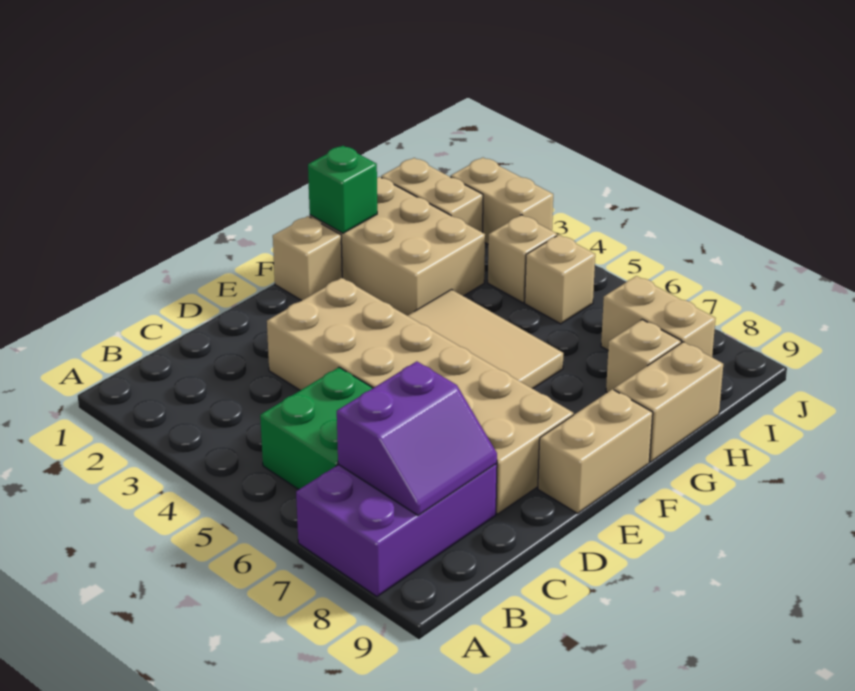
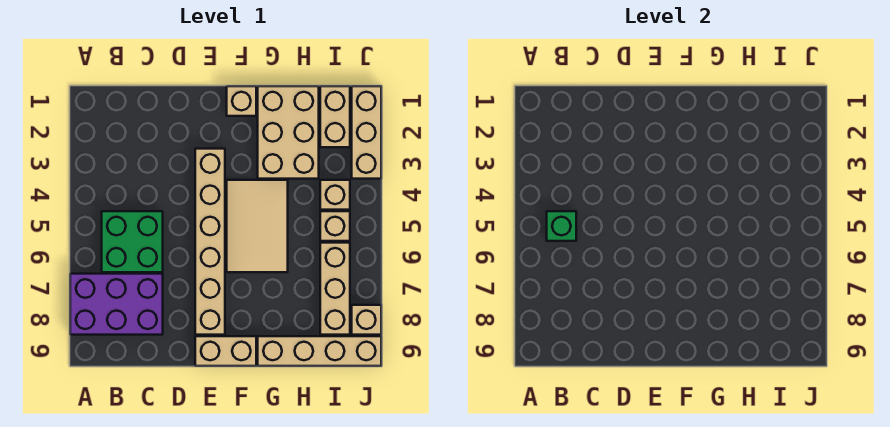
purple 2x2 slope [337,361,497,515] -> none
tan 2x6 brick [267,278,574,514] -> tan 1x6 brick [195,149,225,335]
green 1x1 brick [308,146,377,233] -> green 1x1 brick moved to [547,211,576,241]
tan 1x2 brick [614,342,723,462] -> tan 1x4 brick [258,336,381,366]
tan 1x1 brick [606,320,681,392] -> tan 1x1 brick moved to [352,305,381,335]
tan 1x2 brick [601,276,716,357] -> tan 1x3 brick [320,243,350,335]
tan 1x2 brick [451,158,553,244] -> tan 1x3 brick [352,86,381,179]

